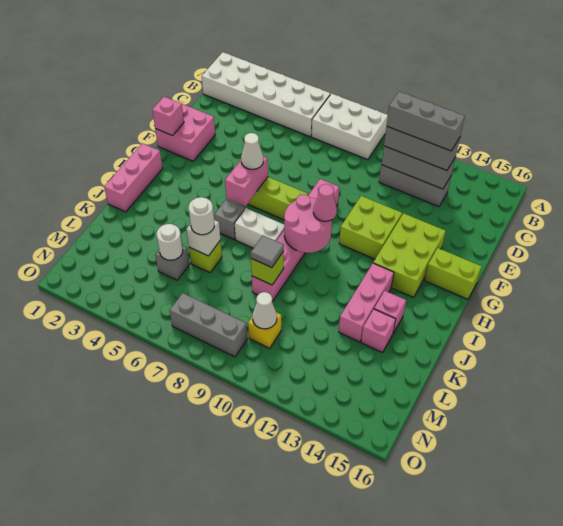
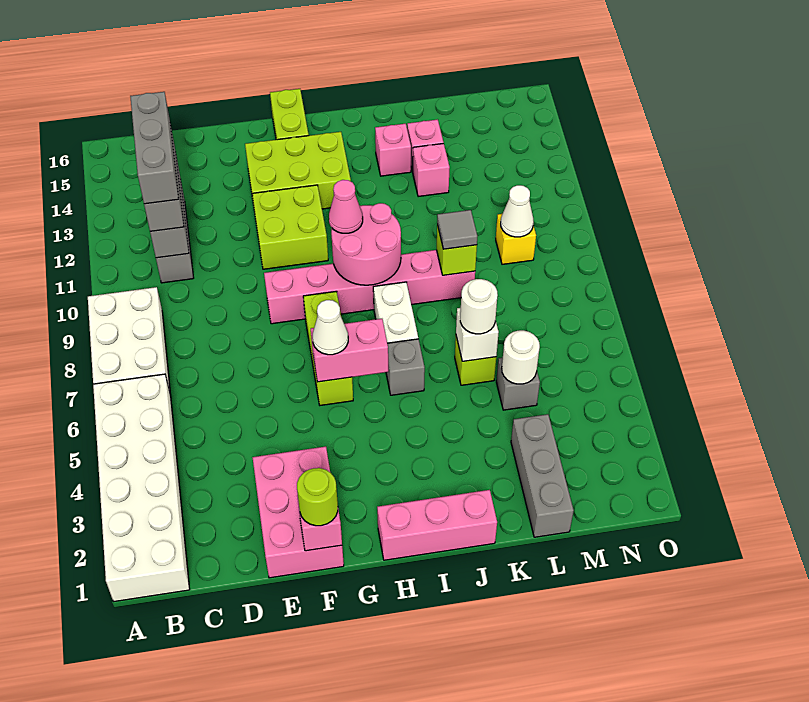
pink 2x2 brick [155,104,215,161] -> pink 2x3 brick [252,447,344,578]
none -> lime 1x1 round brick [297,468,338,526]
pink 1x3 brick [339,263,394,342] -> pink 1x1 brick [413,143,450,197]
grey 1x3 brick [170,293,247,357] -> grey 1x3 brick moved to [511,414,574,537]

